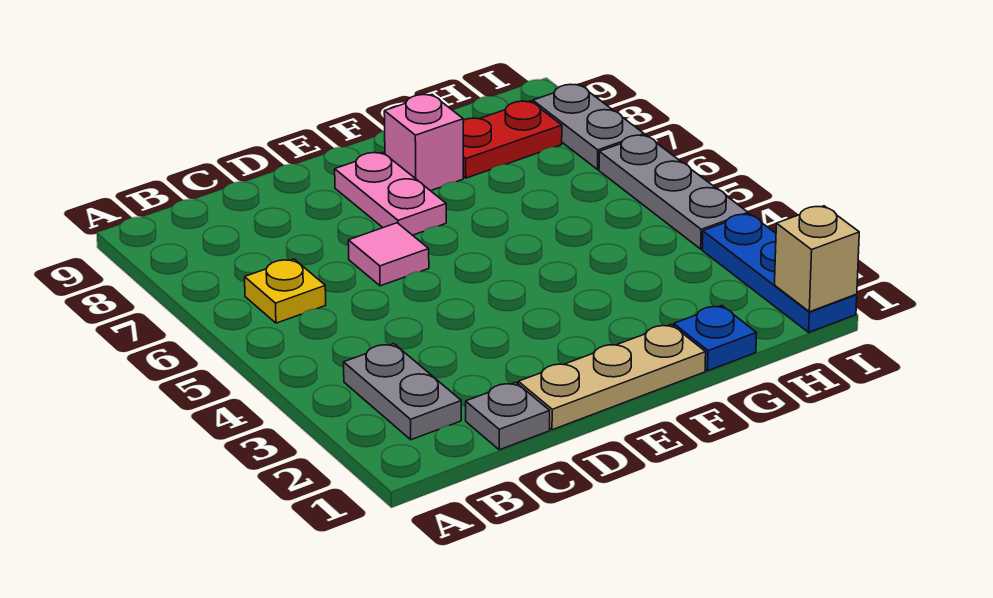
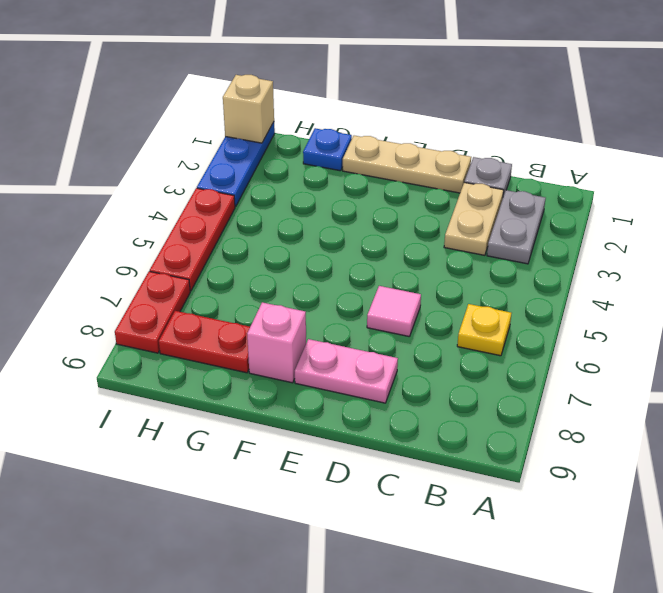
none -> tan 1x2 plate [444,182,504,255]
pink 1x2 plate [335,152,446,235] -> pink 1x2 plate turned to [295,339,398,403]
grey 1x3 plate [599,135,748,249] -> red 1x3 plate [150,188,235,291]
grey 1x2 plate [533,84,644,169] -> red 1x2 plate [115,271,190,353]

